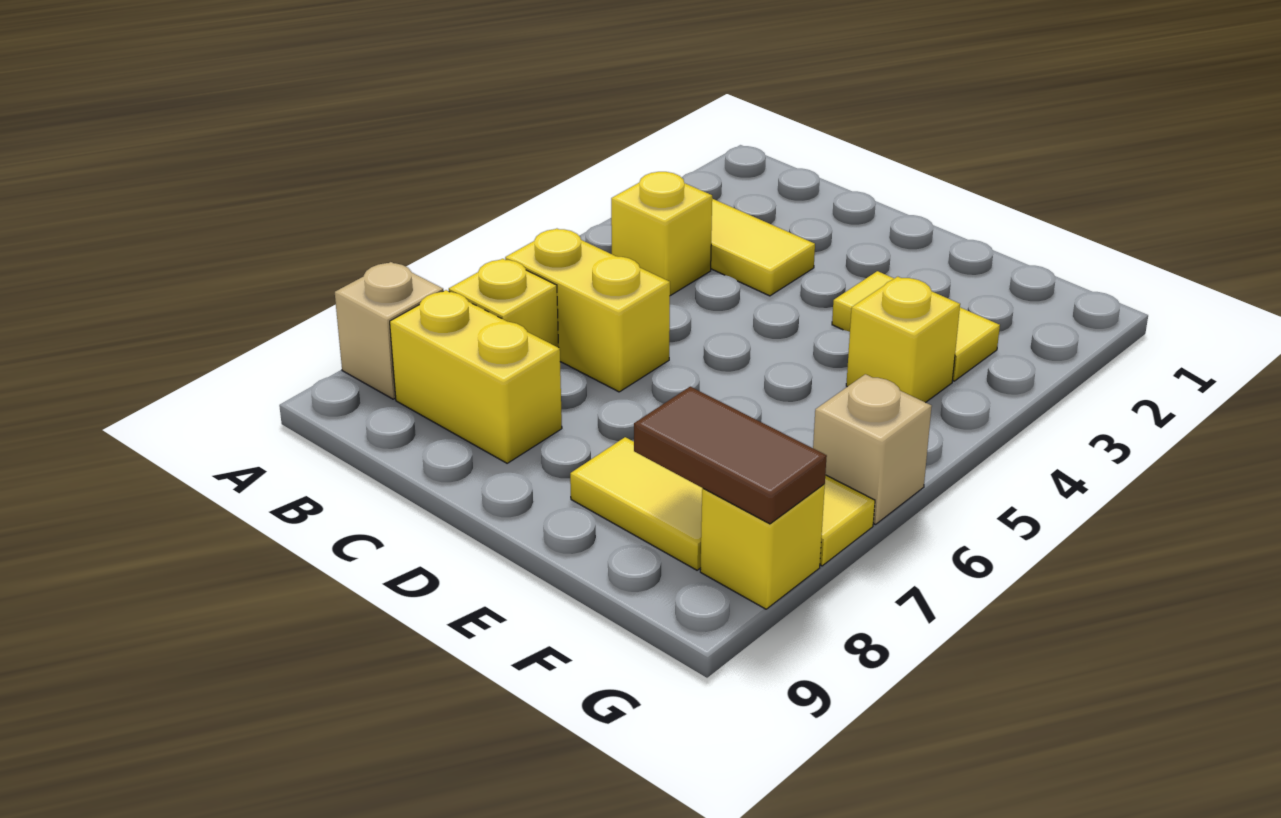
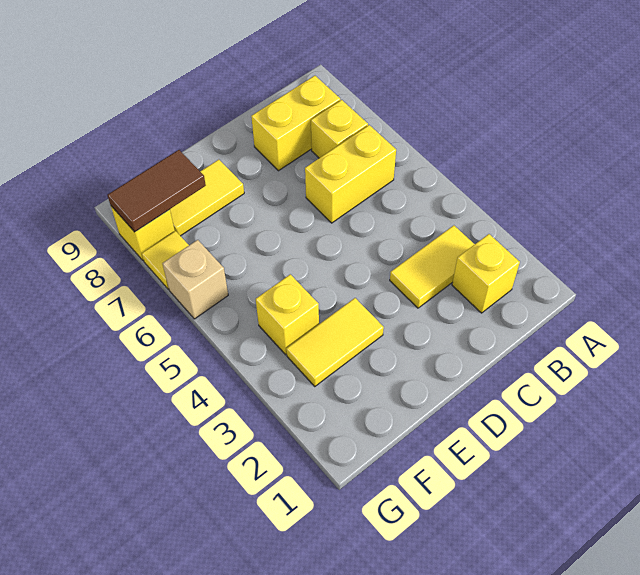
tan 1x1 brick [335,262,443,399] -> none
yellow 1x1 brick [611,172,712,296] -> yellow 1x1 brick moved to [452,234,520,313]

